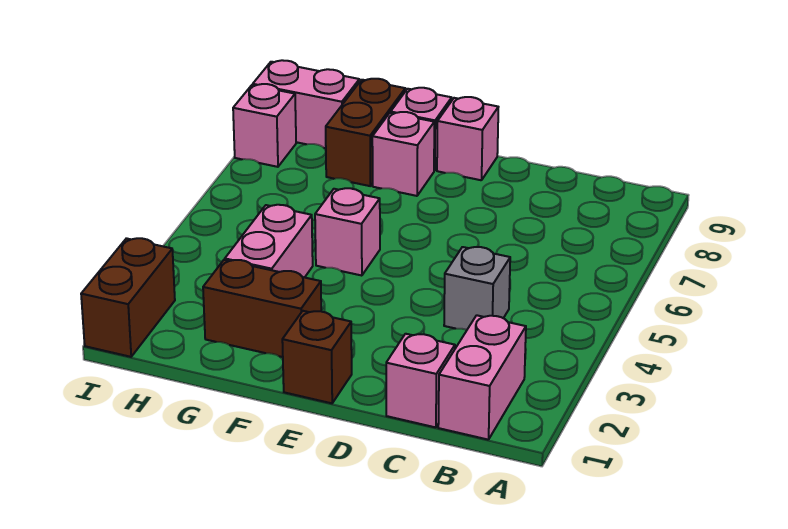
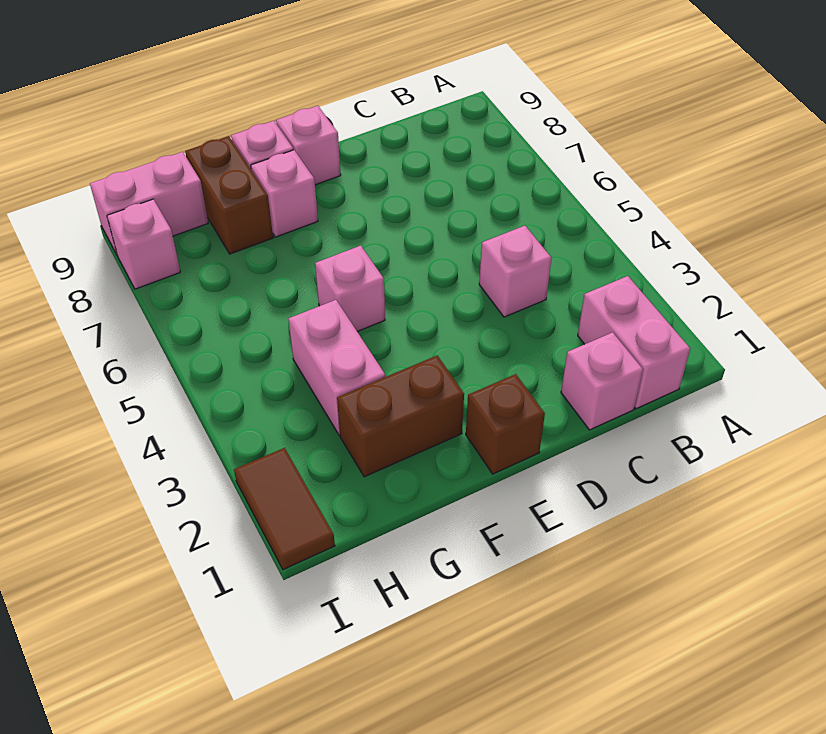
grey 1x1 brick [444,247,510,330] -> pink 1x1 brick [479,226,551,317]
brown 1x2 brick [81,238,175,357] -> brown 1x2 tile [234,448,335,570]

